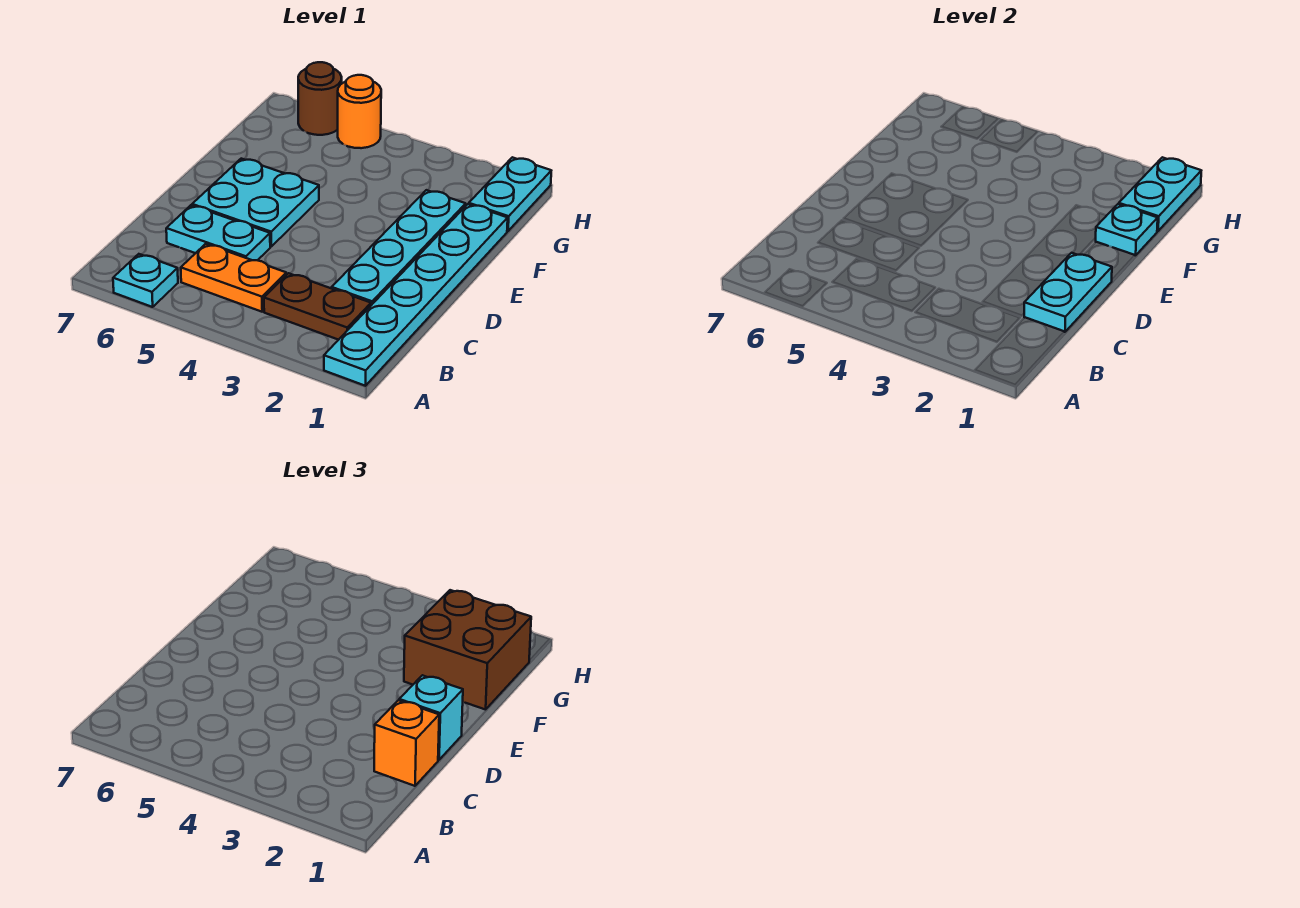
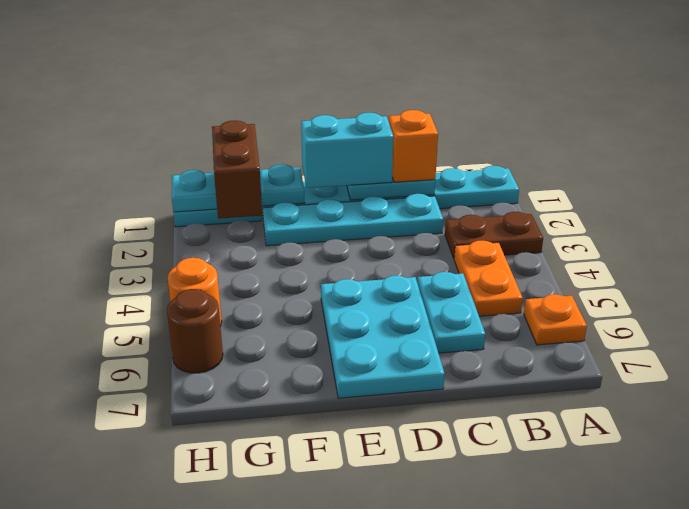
cyan 1x1 plate [113,254,178,307] -> orange 1x1 plate [524,294,587,345]
brown 1x2 plate [264,273,371,340] -> brown 1x2 plate turned to [445,212,543,258]
cyan 1x1 brick [399,675,463,760] -> cyan 1x2 brick [301,113,393,188]
cyan 2x2 plate [192,159,319,246] -> cyan 2x3 plate [321,275,445,398]
brown 2x2 brick [404,590,531,710] -> brown 1x2 brick [212,120,262,219]

